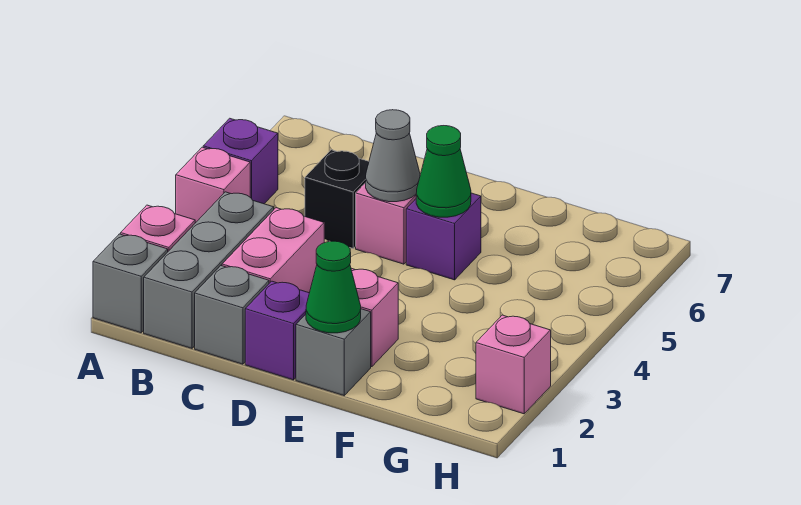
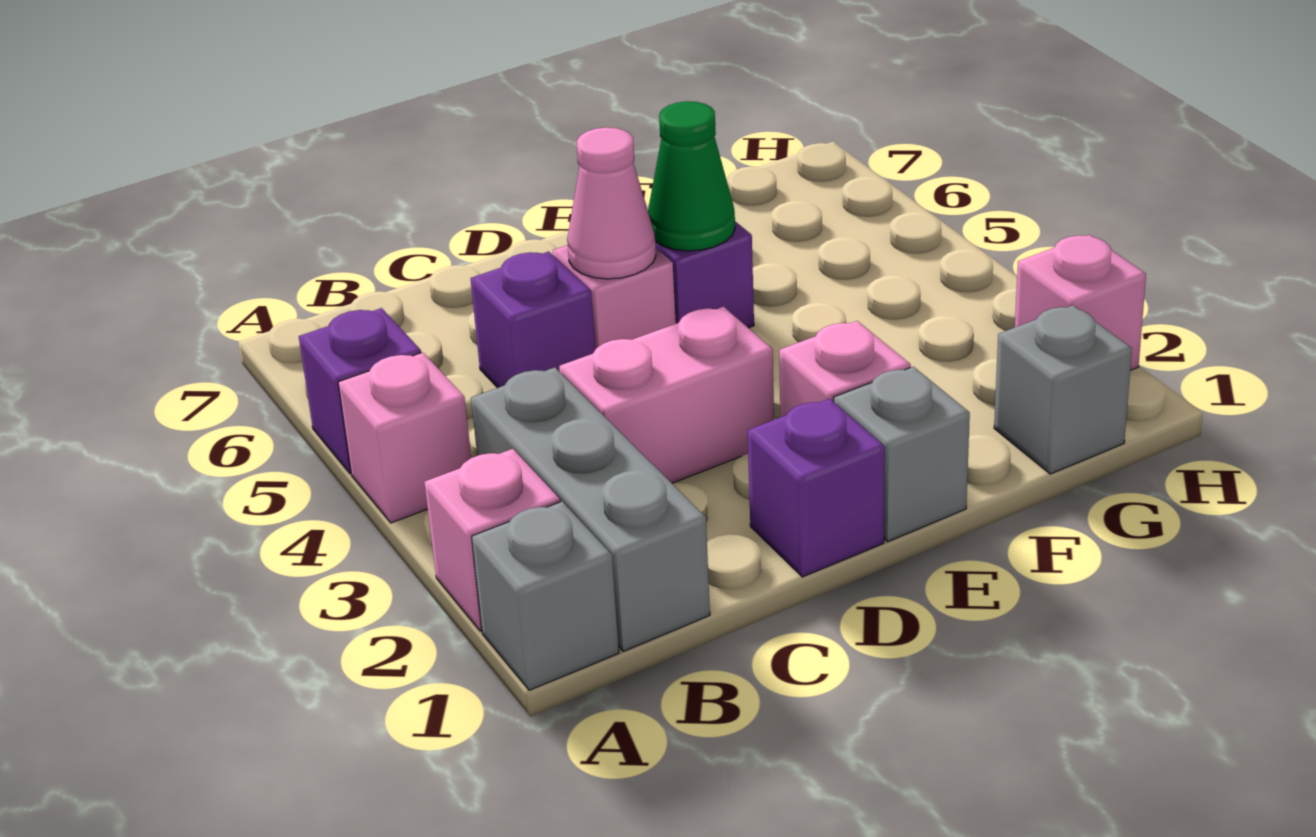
grey 1x1 brick [195,266,269,364] -> grey 1x1 brick moved to [994,305,1132,474]
pink 1x2 brick [222,208,324,293] -> pink 1x2 brick turned to [559,307,774,483]
black 1x1 brick [305,150,369,248] -> purple 1x1 brick [470,251,595,388]
grey 1x1 cone [366,110,420,202] -> pink 1x1 cone [567,127,656,279]
green 1x1 cone [306,241,361,333] -> none

